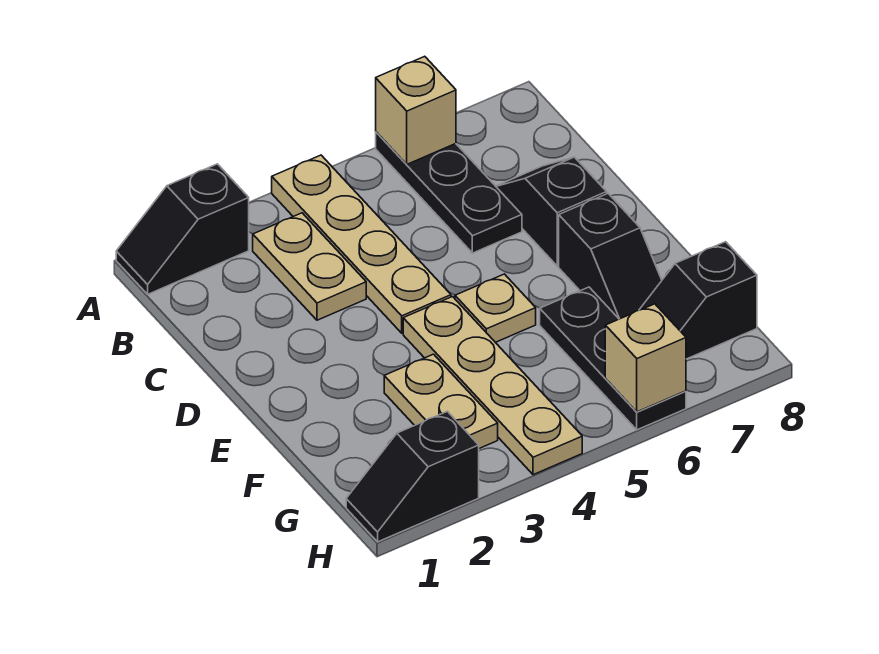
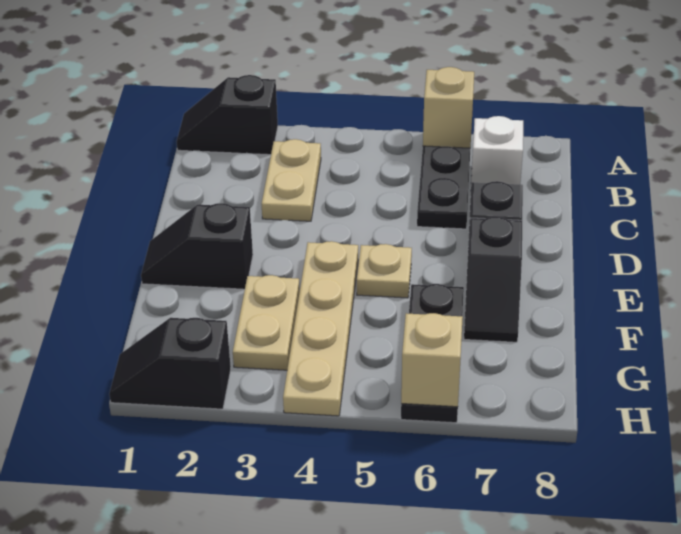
tan 1x4 plate [272,155,451,333] -> none
none -> white 1x1 brick [471,116,523,184]
black 1x2 slope [639,242,757,359] -> black 1x2 slope moved to [141,203,253,289]

